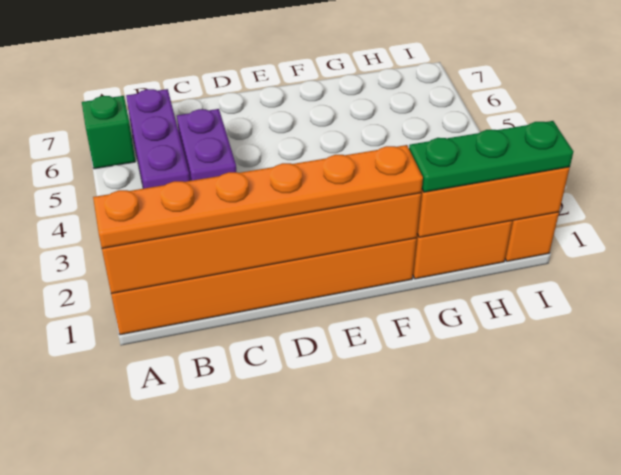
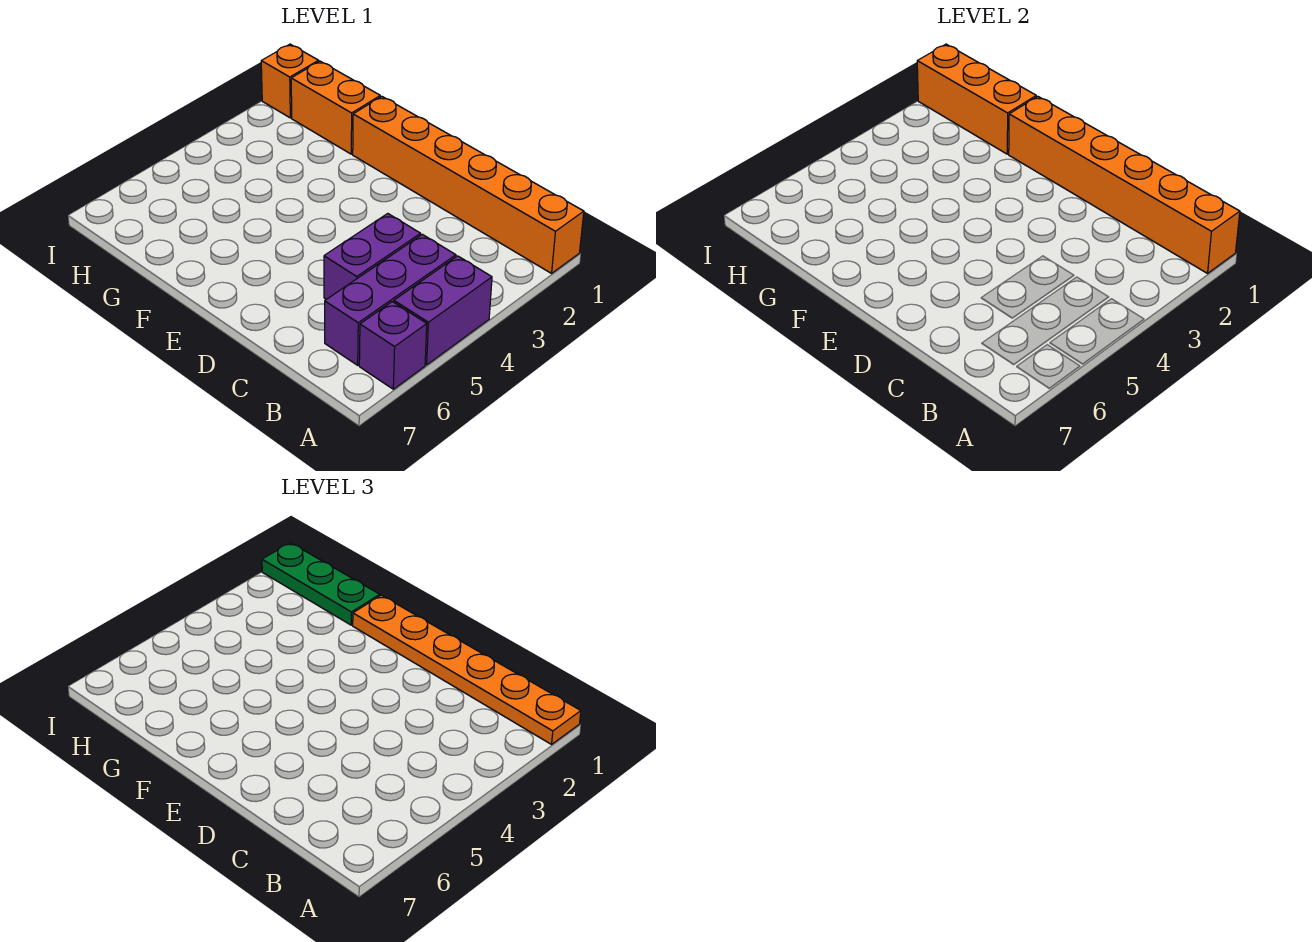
none -> purple 1x2 brick [394,256,492,365]
green 1x1 brick [82,96,136,169] -> purple 1x1 brick [359,302,427,389]

